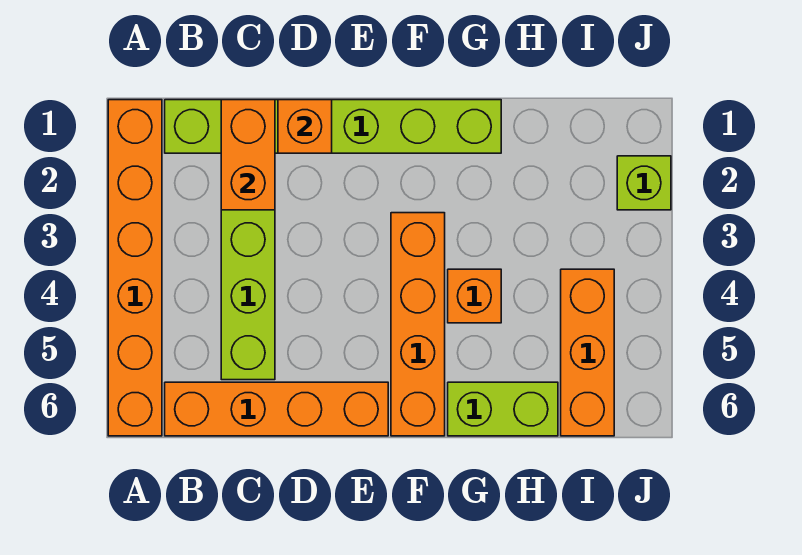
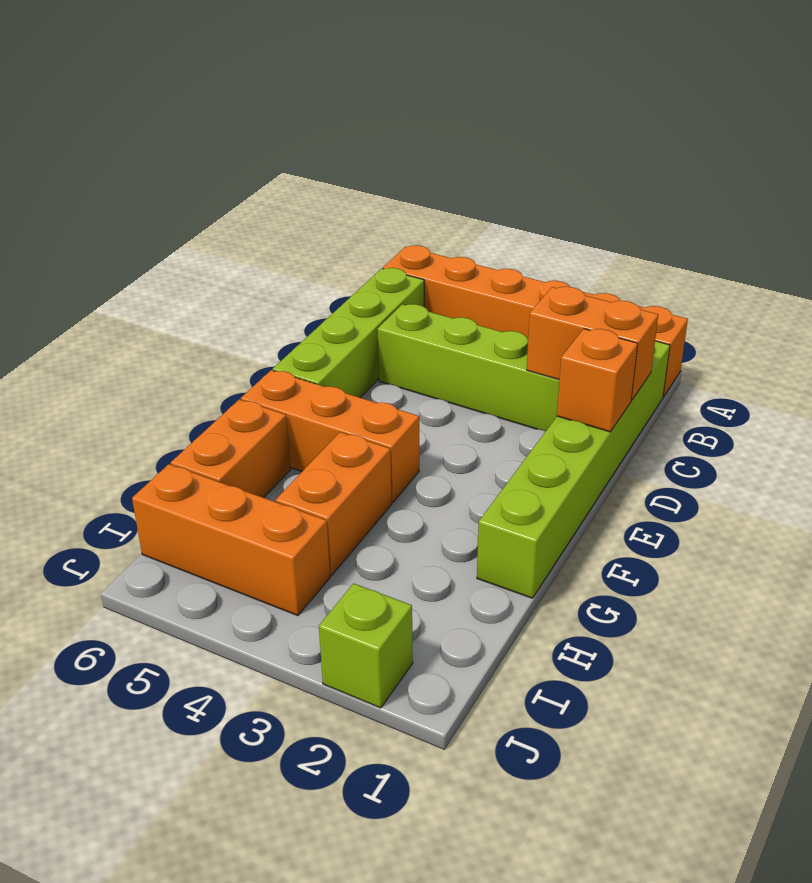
orange 1x4 brick [165,382,388,436] -> lime 1x4 brick [273,268,424,397]
orange 1x4 brick [391,213,445,436] -> orange 1x3 brick [241,370,419,503]
orange 1x1 brick [448,269,501,323] -> orange 1x2 brick [276,432,392,575]
lime 1x2 brick [448,382,558,436] -> orange 1x2 brick [171,399,291,498]

